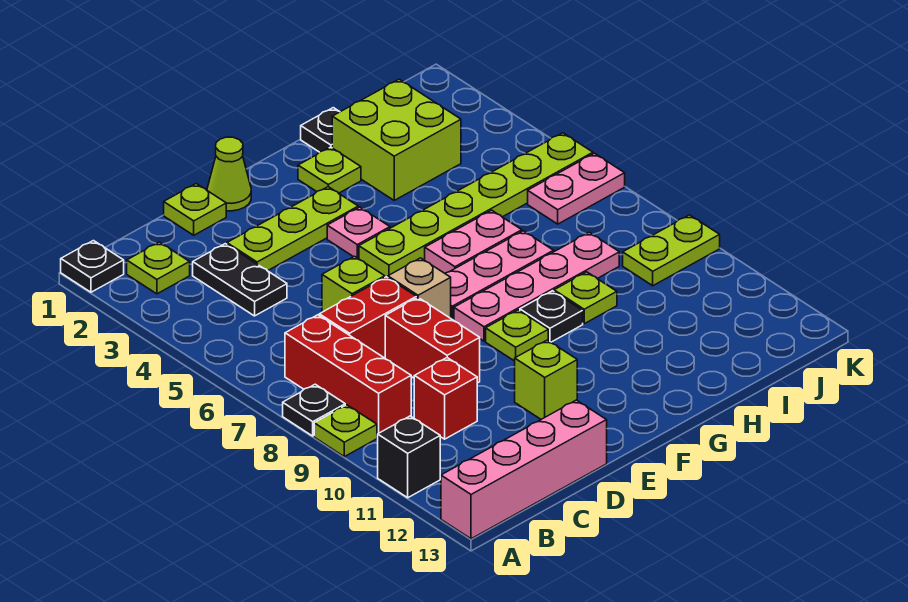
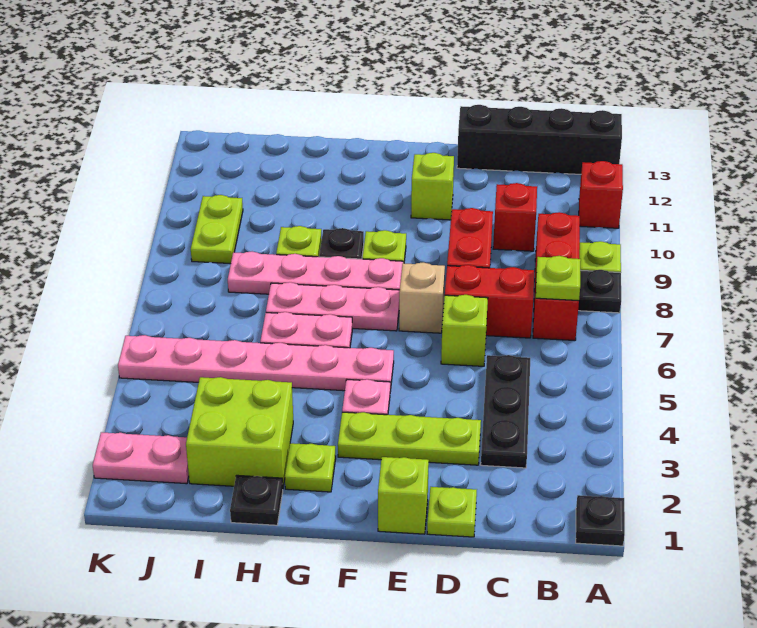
black 1x1 brick [378,416,440,498] -> red 1x1 brick [579,161,623,228]
pink 1x4 brick [441,400,607,539] -> black 1x4 brick [457,105,622,174]
lime 1x1 plate [127,242,190,294] -> lime 1x1 plate moved to [536,256,581,301]
black 1x2 plate [193,244,287,316] -> black 1x3 plate [481,355,530,468]
lime 1x1 cone [207,137,251,211] -> lime 1x1 brick [378,457,429,534]
lime 1x6 plate [359,133,593,278] -> pink 1x6 plate [118,335,394,391]
pink 1x2 plate [528,153,625,224] -> pink 1x2 plate moved to [93,432,189,484]
lime 1x2 plate [623,215,720,286] -> lime 1x2 plate turned to [191,195,243,264]

